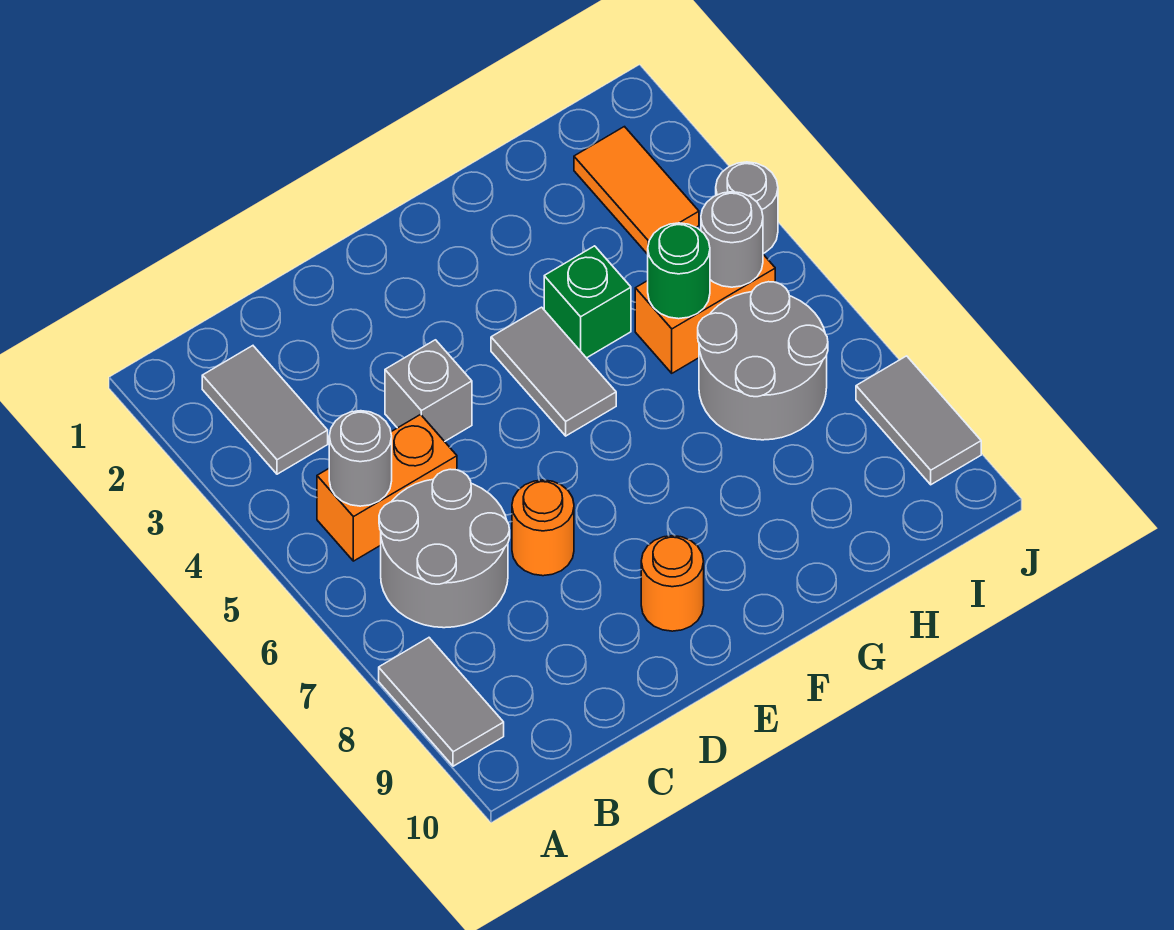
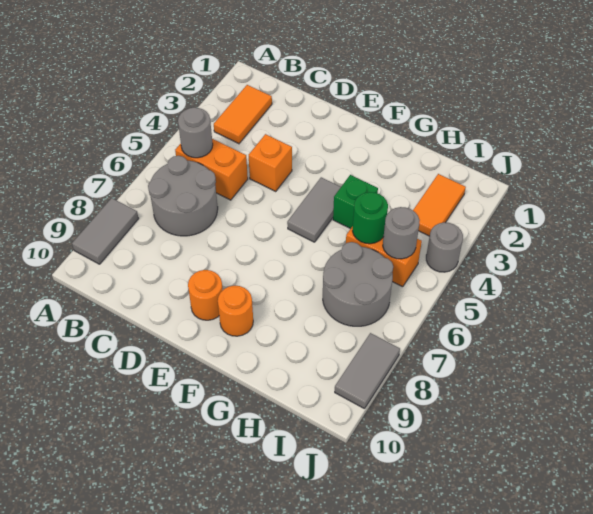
grey 1x2 tile [202,346,328,474] -> orange 1x2 tile [214,85,272,144]
grey 1x1 brick [385,340,472,441] -> orange 1x1 brick [249,134,292,191]
orange 1x1 round brick [512,480,574,576] -> orange 1x1 round brick moved to [218,286,253,336]

